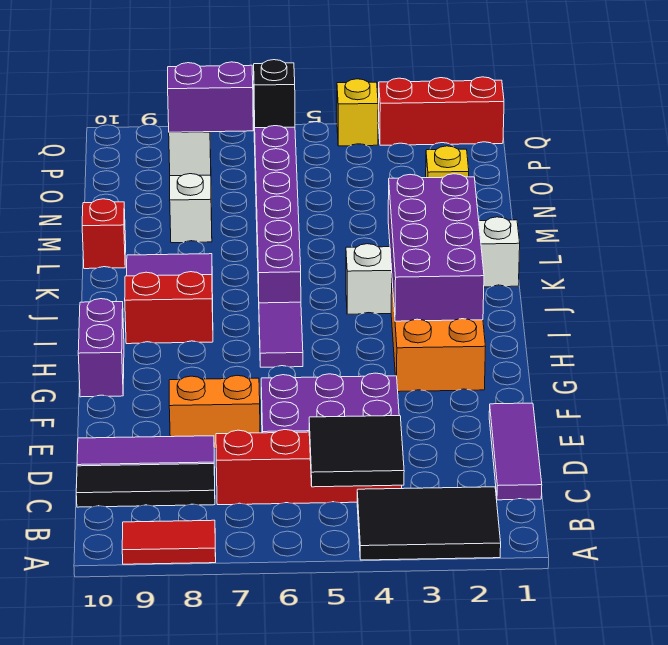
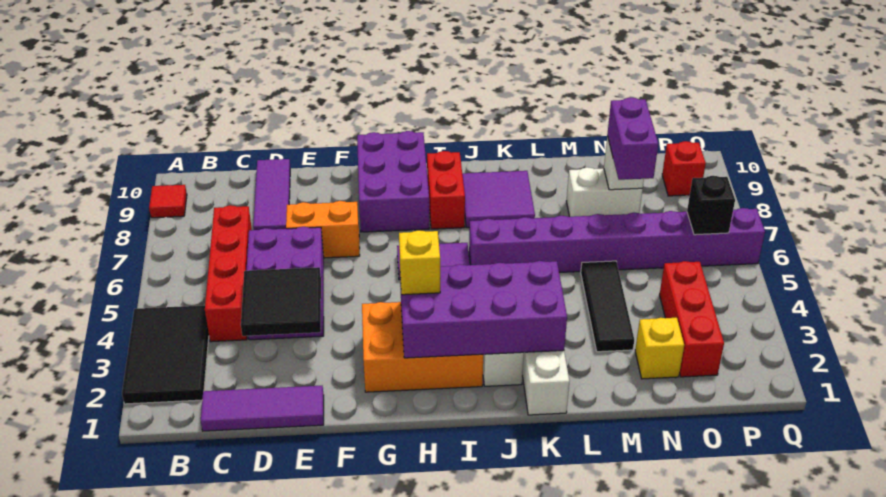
red 1x2 tile [122,520,216,564] -> red 1x1 tile [149,185,187,218]
black 2x2 tile [309,416,404,487] -> black 2x2 tile moved to [241,267,321,336]
black 1x3 tile [76,464,215,507] -> black 1x3 tile moved to [581,261,634,352]
orange 1x2 brick [169,375,260,449] -> orange 1x2 brick turned to [286,201,360,258]
purple 1x2 brick [78,299,124,397] -> purple 2x3 brick [357,131,429,232]
red 1x1 brick [82,199,126,269] -> red 1x1 brick moved to [662,141,706,196]
red 1x3 brick [378,77,504,145] -> red 1x3 brick moved to [660,261,724,377]
yellow 1x1 brick [337,79,378,146] -> yellow 1x1 brick moved to [399,230,440,295]

